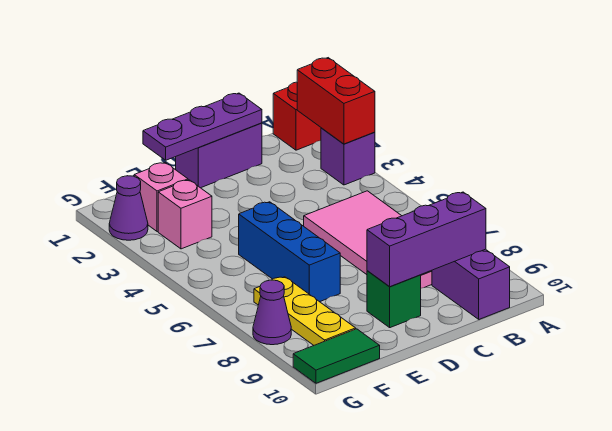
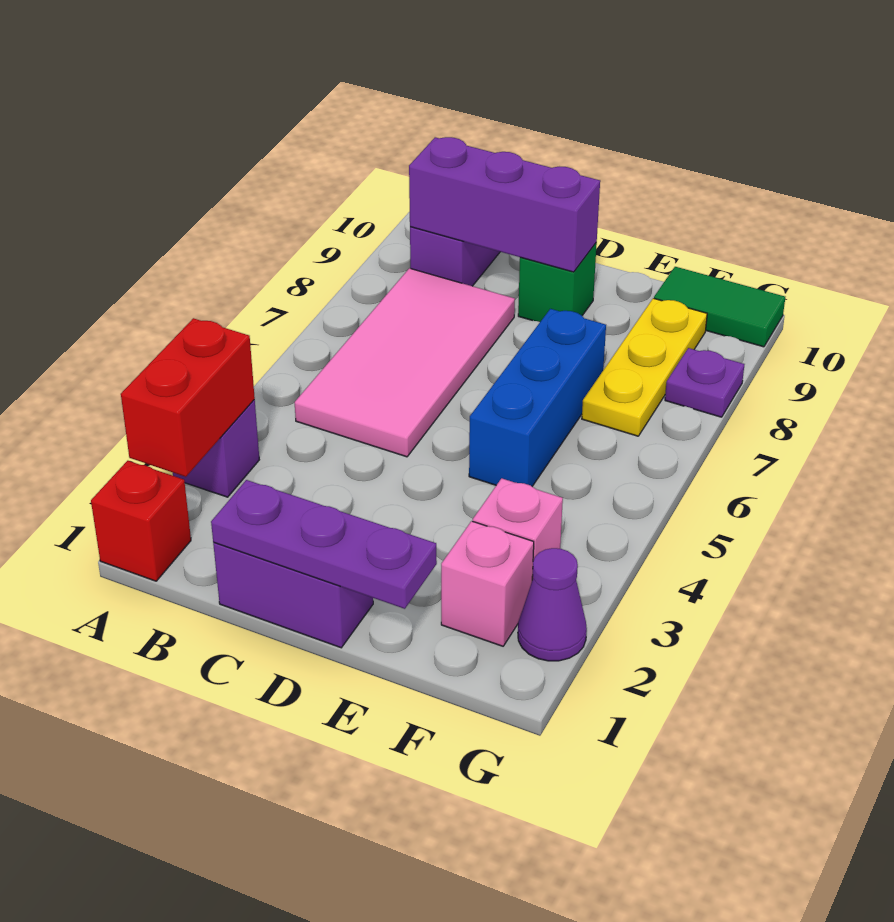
purple 1x1 cone [253,280,291,345] -> purple 1x1 plate [665,348,744,417]

